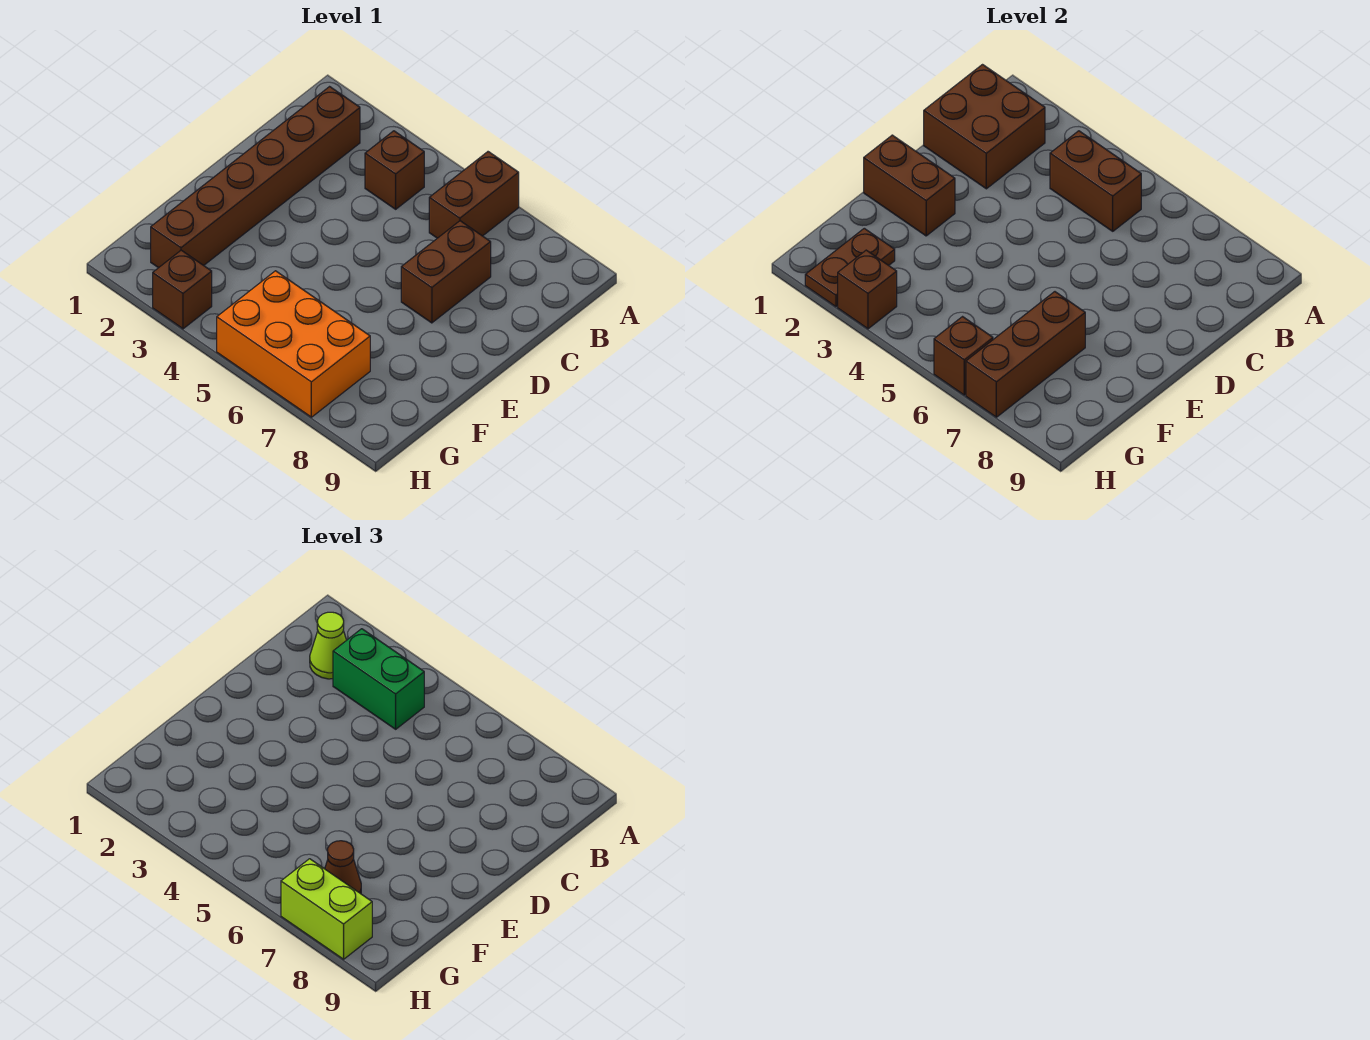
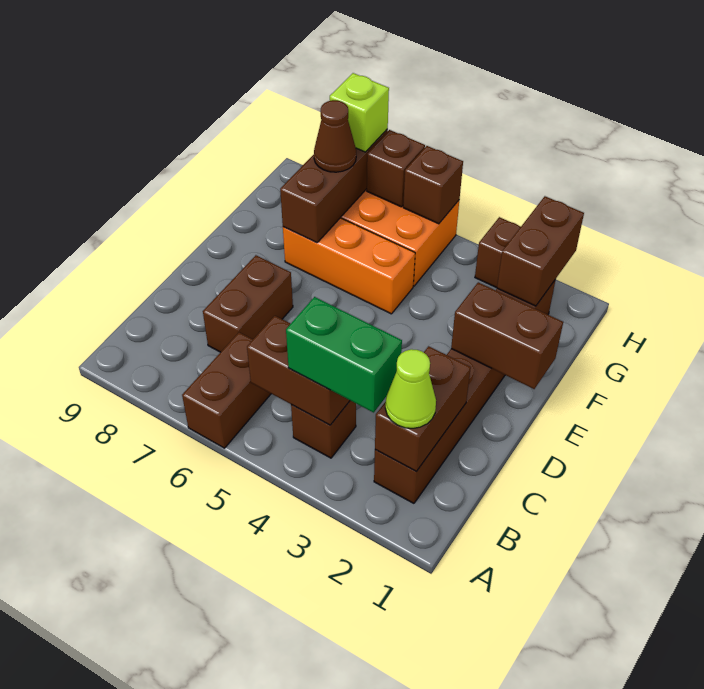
brown 2x2 brick [924,65,1045,189] -> brown 1x2 brick [375,346,471,472]
none -> orange 1x3 brick [283,218,415,314]
brown 1x2 plate [805,228,895,307] -> brown 1x2 brick [497,196,584,306]
brown 1x1 brick [838,250,897,329] -> brown 1x1 brick moved to [403,146,463,224]
lime 1x2 brick [281,859,372,959] -> lime 1x1 brick [330,73,389,152]

